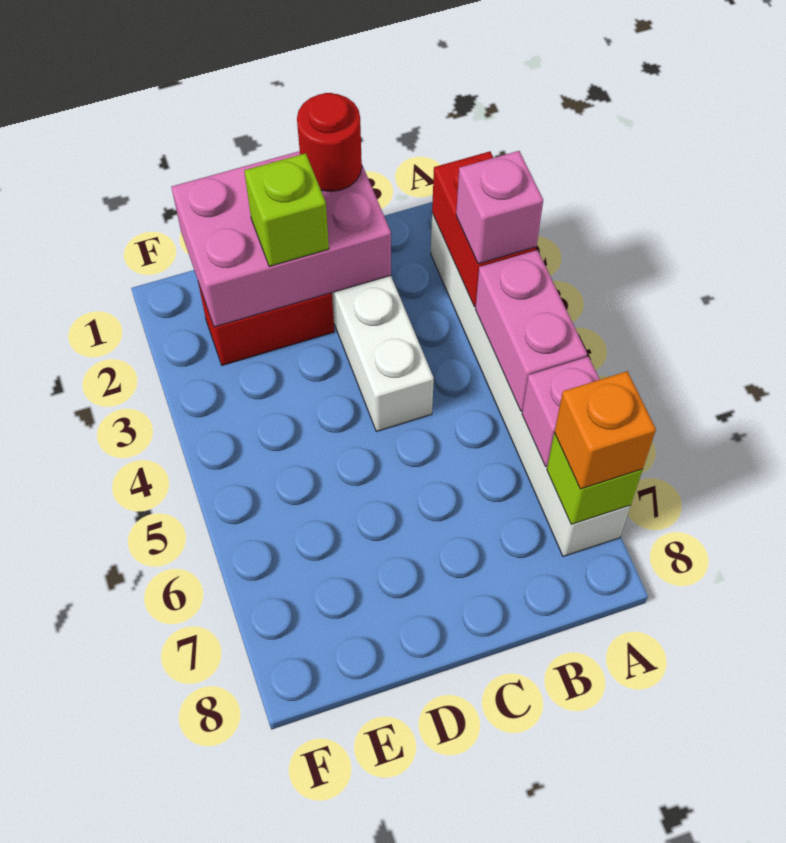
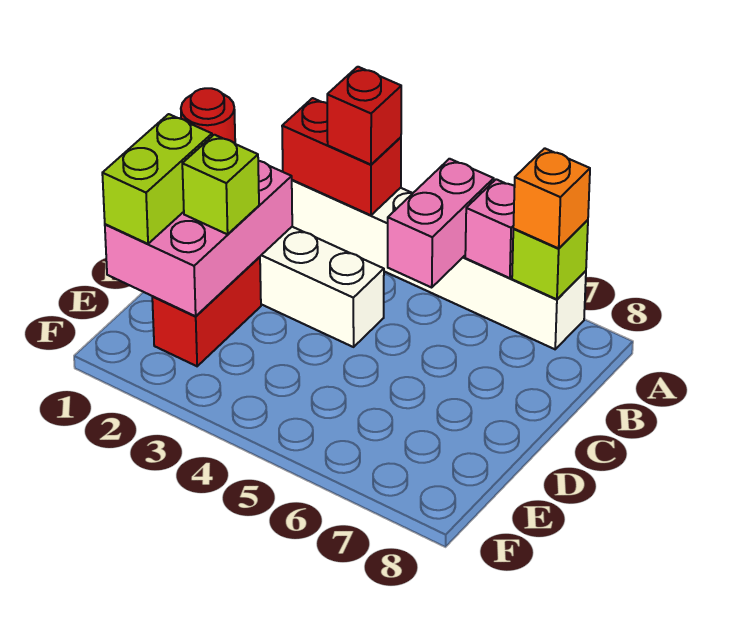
pink 1x1 brick [456,151,543,264] -> red 1x1 brick [327,67,401,165]
pink 1x2 brick [475,250,587,411] -> pink 1x2 brick turned to [388,159,494,287]
none -> lime 1x2 brick [102,114,212,244]

